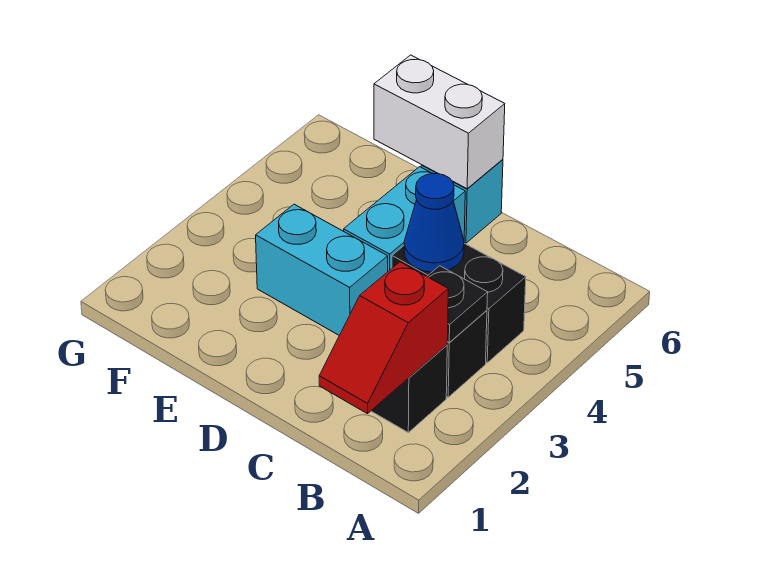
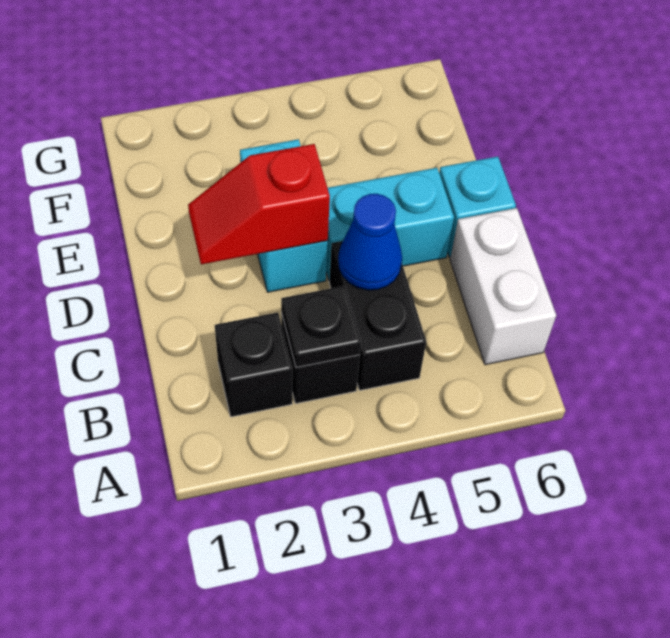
red 1x2 slope [319,262,448,414] -> red 1x2 slope moved to [188,144,330,264]
white 1x2 brick [374,55,505,189] -> white 1x2 brick moved to [450,208,556,365]

